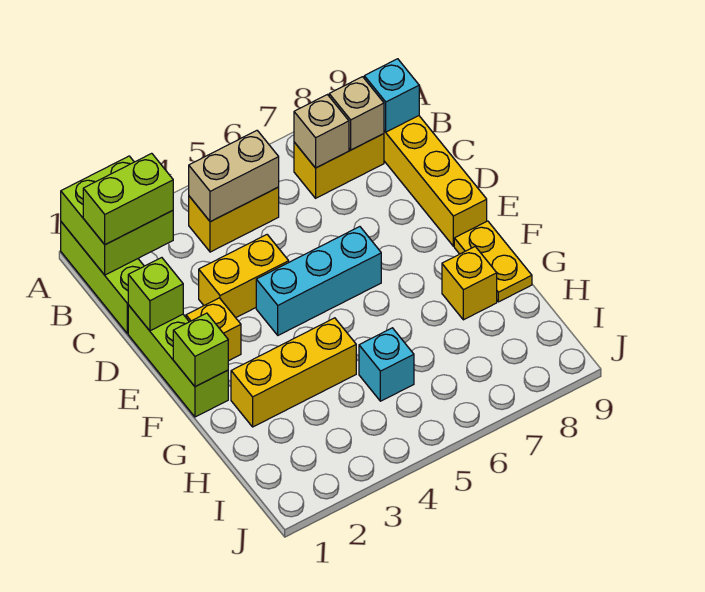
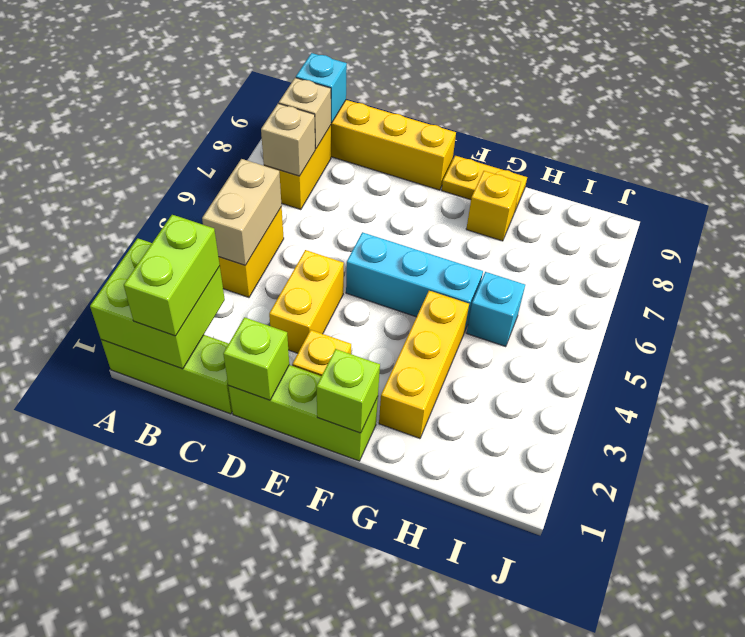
cyan 1x3 brick [256,227,381,335] -> cyan 1x3 brick turned to [346,232,483,332]

